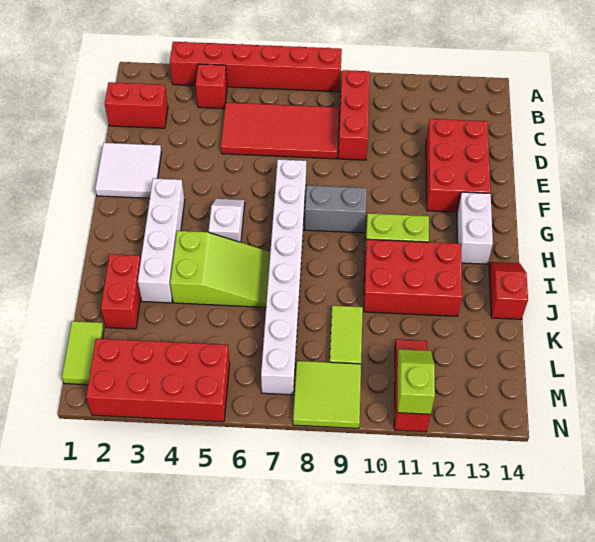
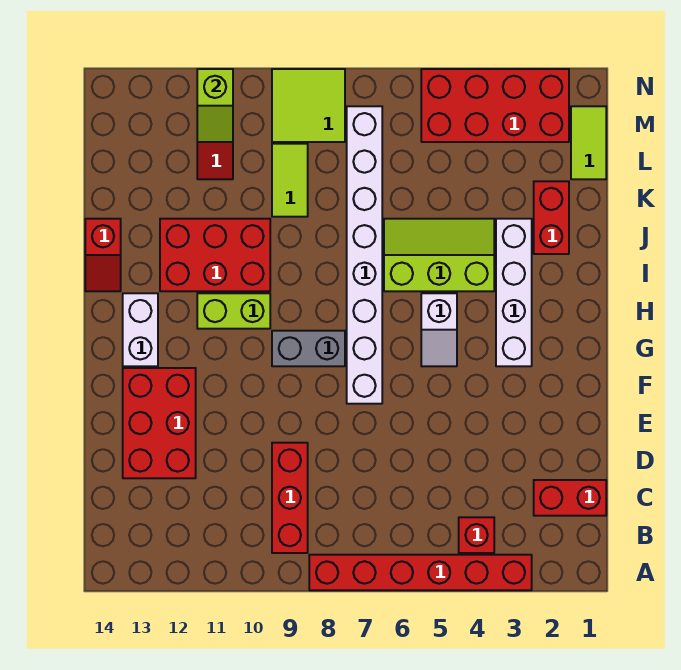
red 2x4 tile [221,103,339,159] -> none
white 2x2 tile [95,143,162,198] -> none
lime 2x3 slope [170,231,270,307] -> lime 2x3 slope turned to [384,219,494,291]

